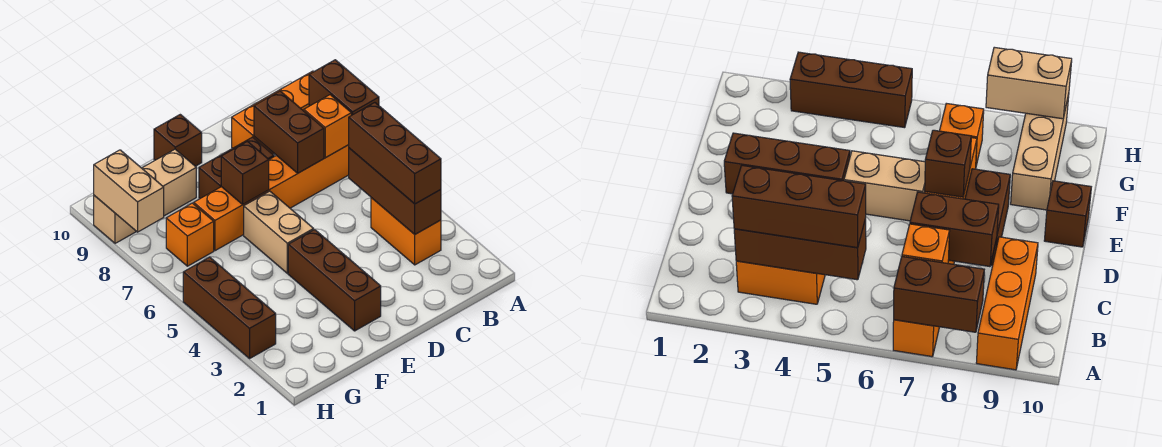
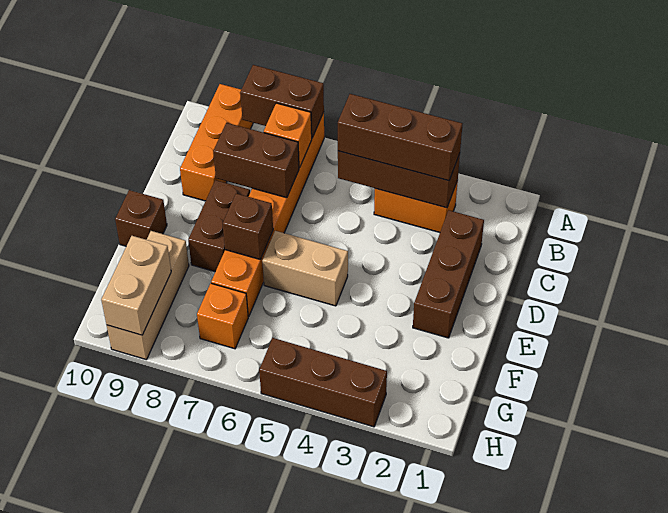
brown 1x3 brick [288,230,381,331] -> brown 1x3 brick turned to [413,210,484,338]
tan 1x2 brick [94,150,164,232] -> tan 1x2 brick turned to [101,236,171,335]

